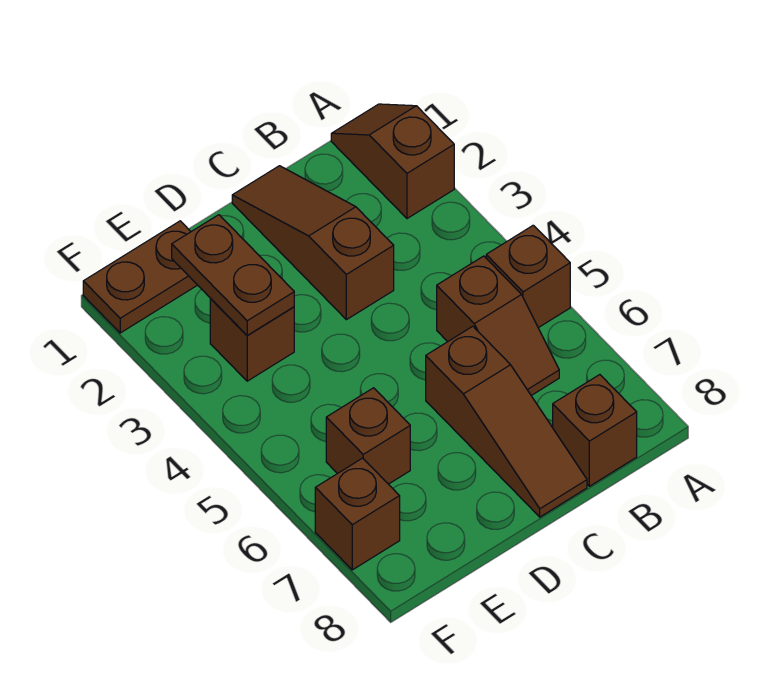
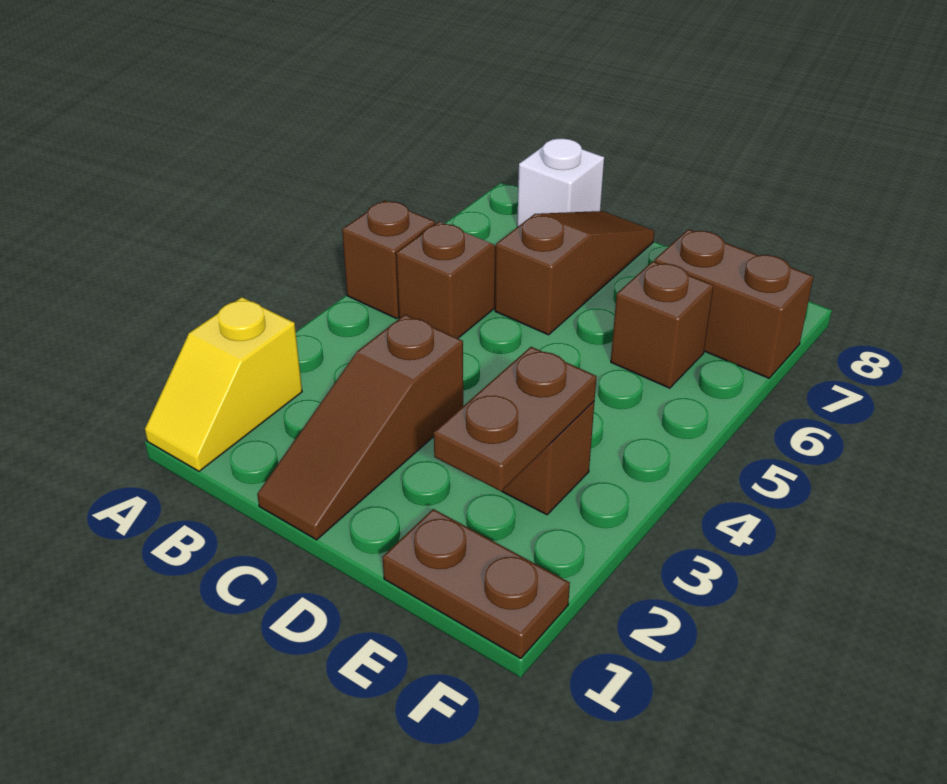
brown 1x2 slope [331,104,454,218] -> yellow 1x2 slope [145,297,302,471]
brown 1x1 brick [553,375,637,486] -> white 1x1 brick [517,139,604,227]
brown 1x1 brick [315,458,400,570] -> brown 1x2 brick [654,229,813,378]

